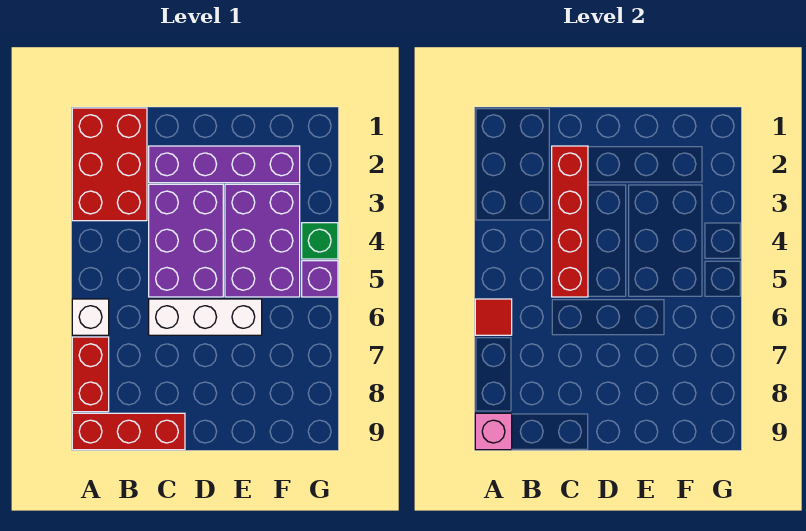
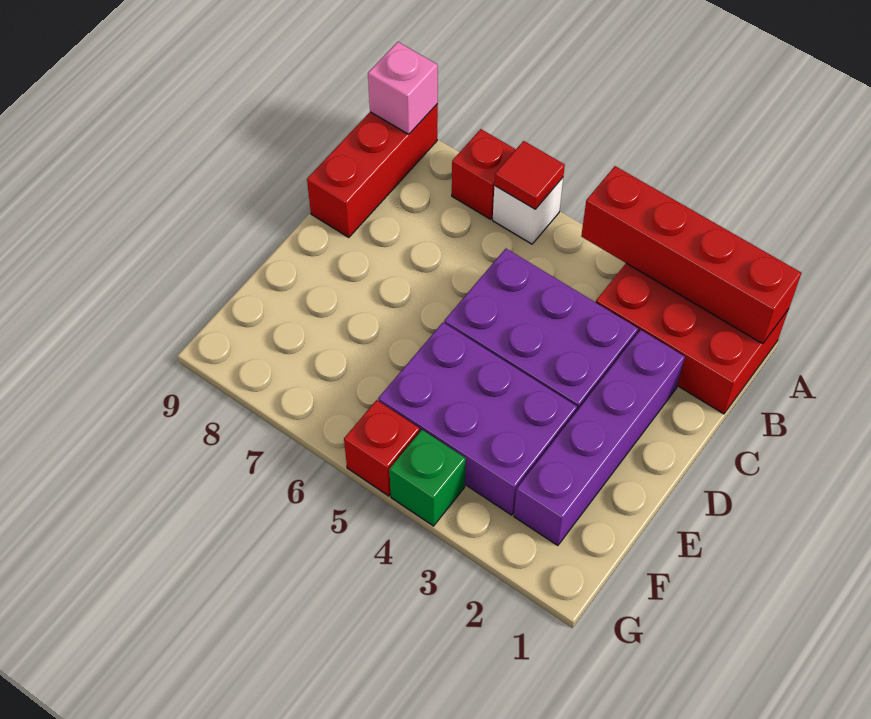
red 1x2 brick [72,337,109,412] -> red 1x1 brick [452,129,516,219]
red 1x4 brick [552,146,588,297] -> red 1x4 brick moved to [581,166,801,344]
white 1x3 brick [149,299,262,335] -> none
purple 1x1 brick [302,261,338,297] -> red 1x1 brick [344,400,420,496]

